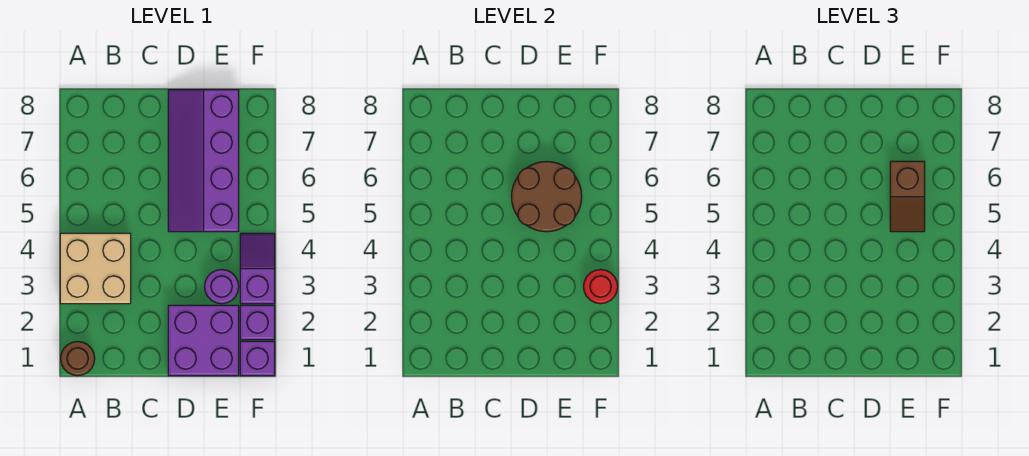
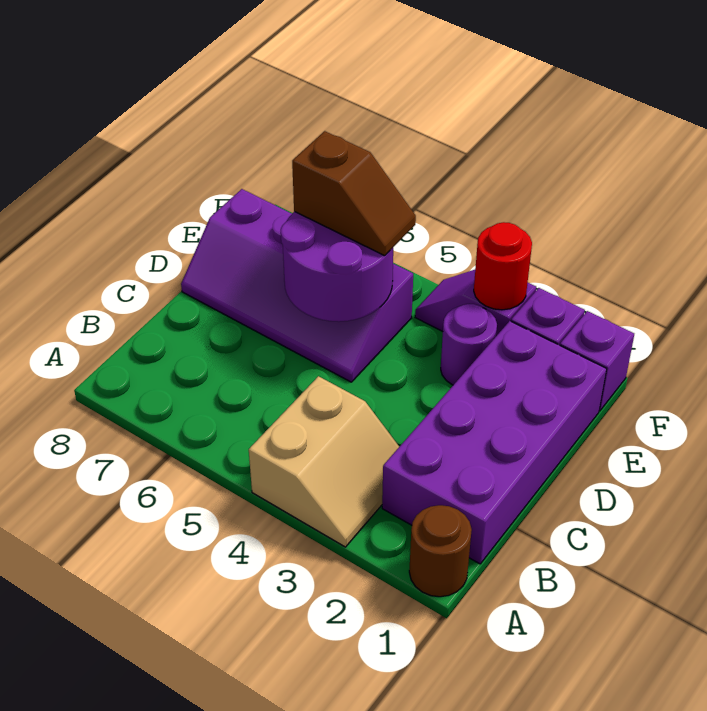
tan 2x2 brick [60,233,131,304] -> tan 2x2 slope [249,376,399,547]
purple 2x2 brick [168,305,239,376] -> purple 2x4 brick [382,321,607,564]
brown 2x2 round brick [511,162,582,232] -> purple 2x2 round brick [281,212,393,322]

